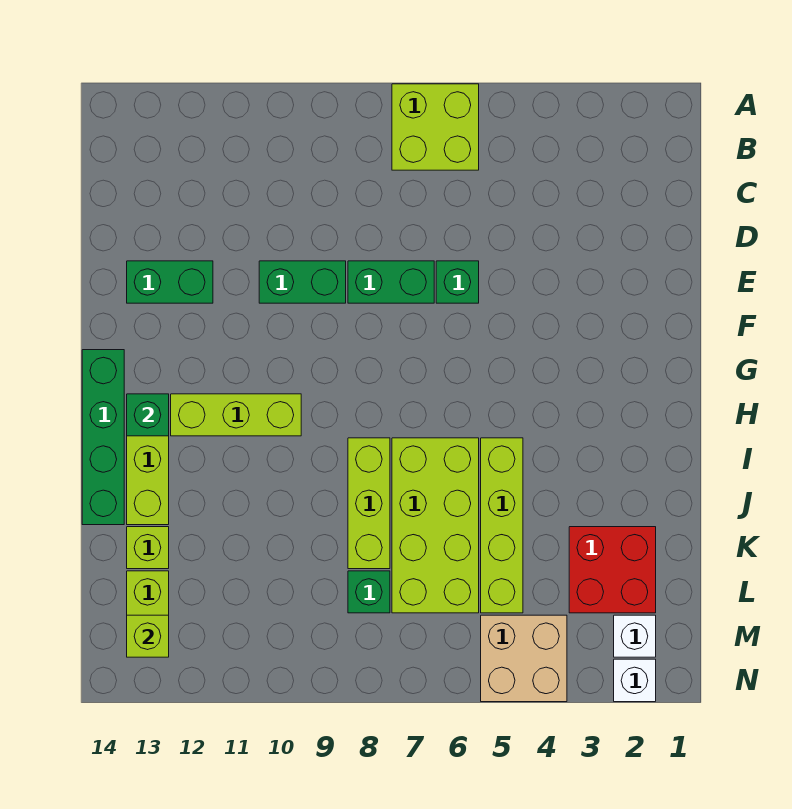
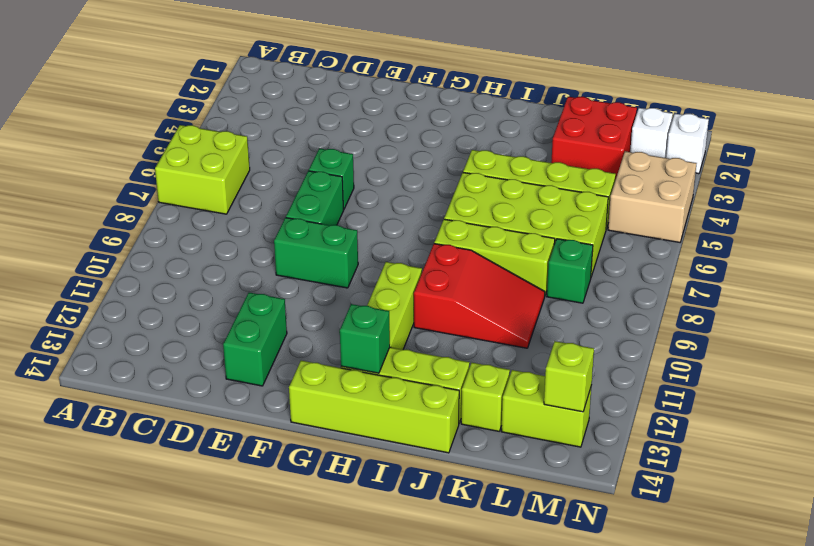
green 1x2 brick [259,261,346,303] -> green 1x2 brick turned to [274,218,358,288]
green 1x4 brick [82,350,124,525] -> lime 1x4 brick [289,361,459,453]
none -> red 2x3 slope [414,244,545,348]

